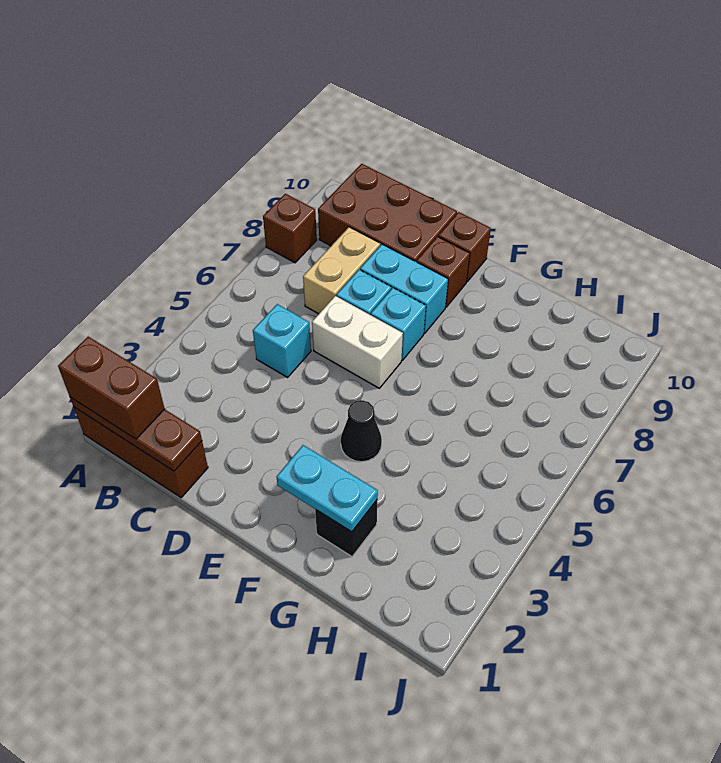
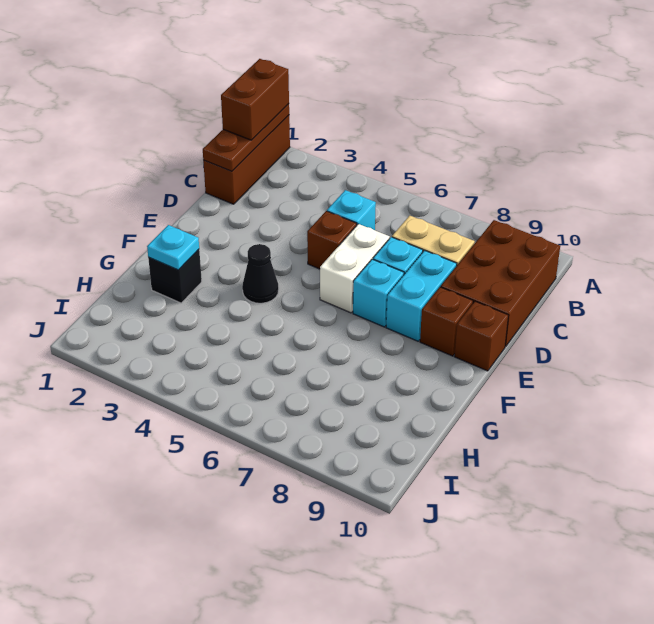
brown 1x1 brick [263,194,317,263] -> brown 1x1 brick moved to [307,211,357,269]
cyan 1x2 plate [277,445,378,532] -> cyan 1x1 plate [147,225,199,270]

